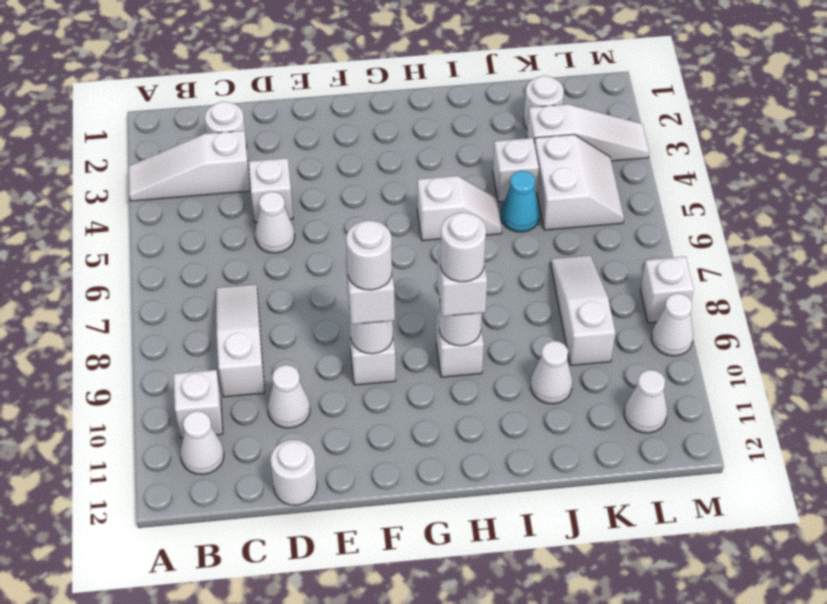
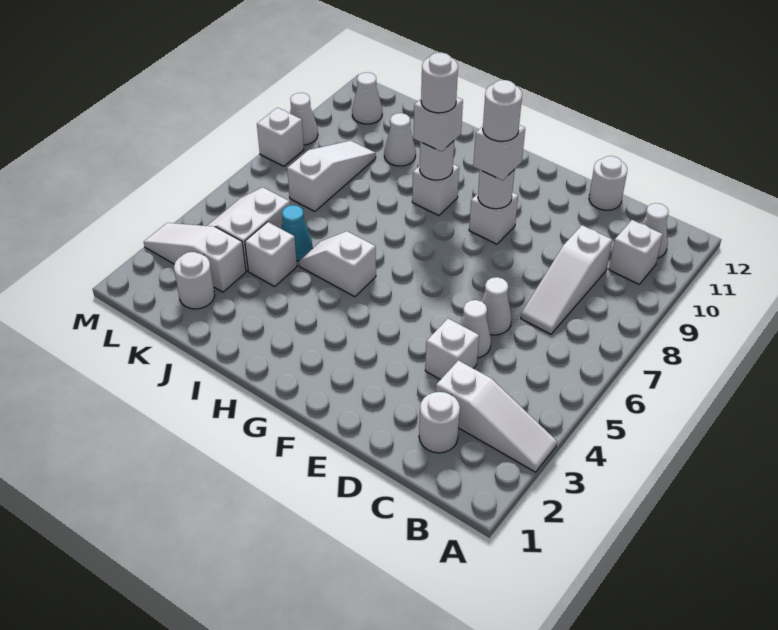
white 1x1 cone [268,365,310,428] -> white 1x1 cone moved to [481,277,512,335]
white 1x3 slope [551,255,615,366] -> white 1x3 slope turned to [287,141,376,211]

